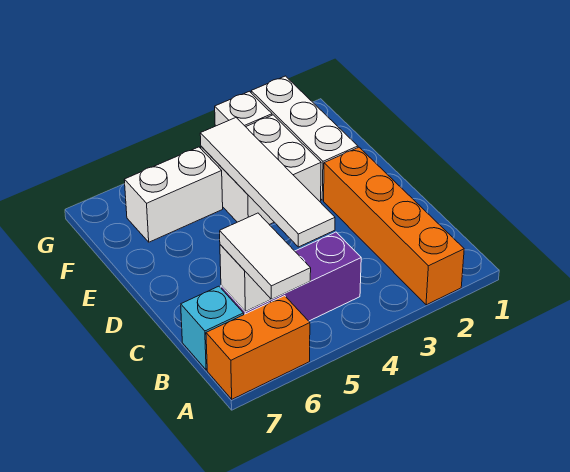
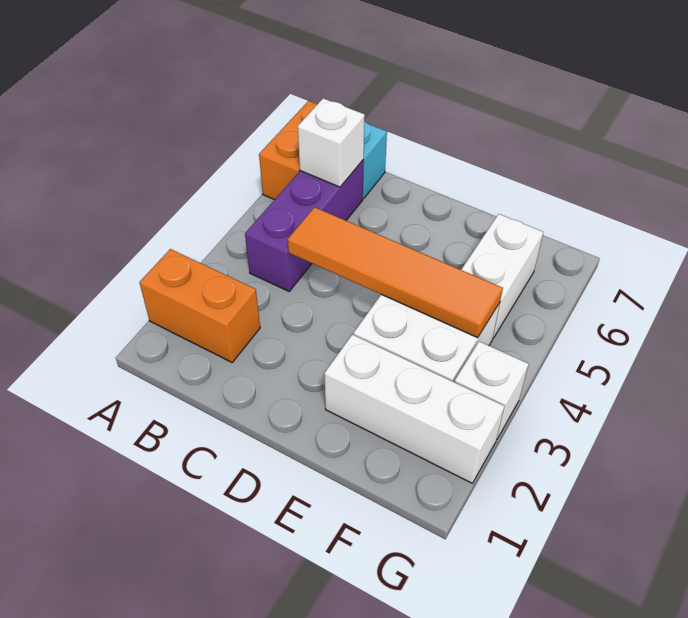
orange 1x4 brick [324,147,464,305] -> orange 1x2 brick [139,249,260,362]
white 1x2 tile [220,213,311,300] -> none
white 1x4 tile [200,118,335,247] -> orange 1x4 tile [288,207,503,338]

